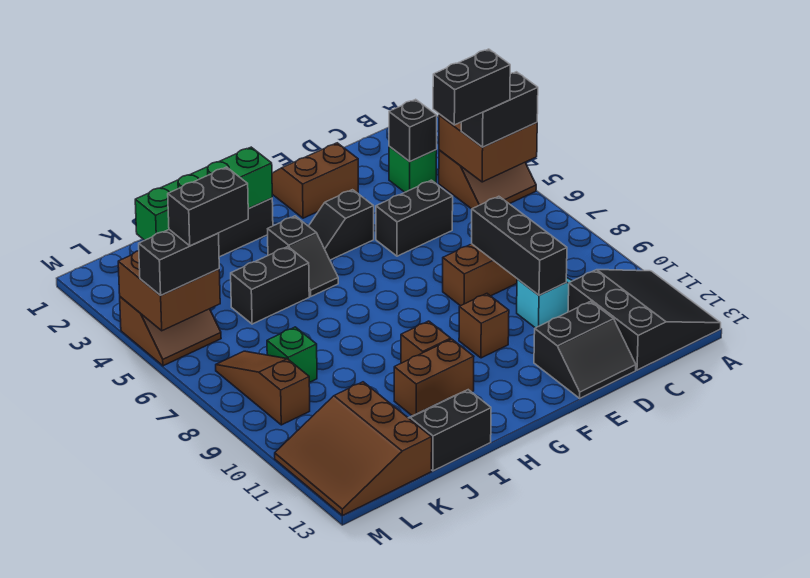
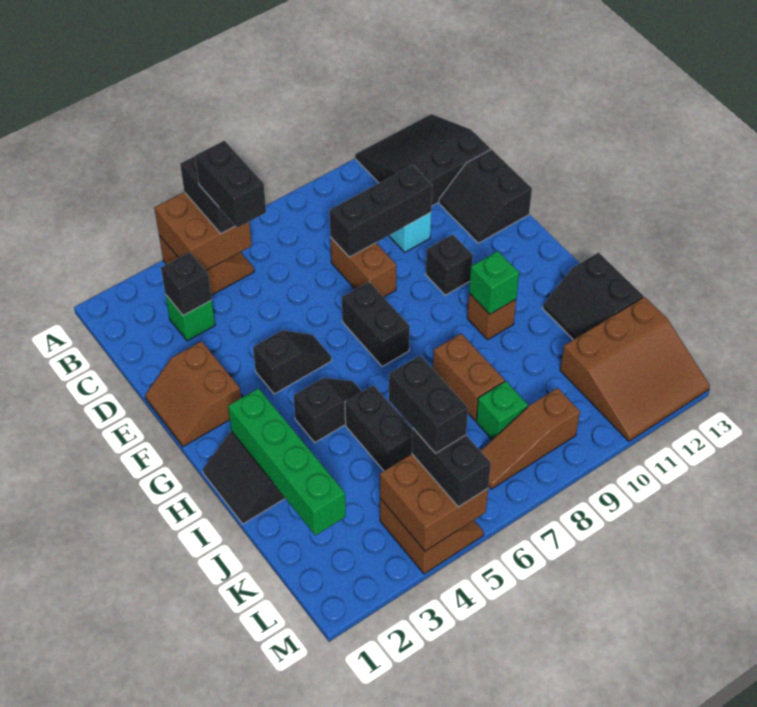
black 1x2 brick [376,180,453,256] -> black 1x2 brick moved to [342,282,410,367]
black 2x2 slope [534,301,636,398] -> black 2x2 slope turned to [439,149,532,243]
black 1x2 slope [309,190,374,260] -> black 1x2 slope turned to [253,330,332,394]
brown 1x1 brick [459,294,509,358] -> black 1x1 brick [426,235,473,295]
none -> green 1x1 brick [469,251,519,314]
brown 1x2 brick [394,339,474,416] -> brown 1x2 brick moved to [433,334,505,421]

